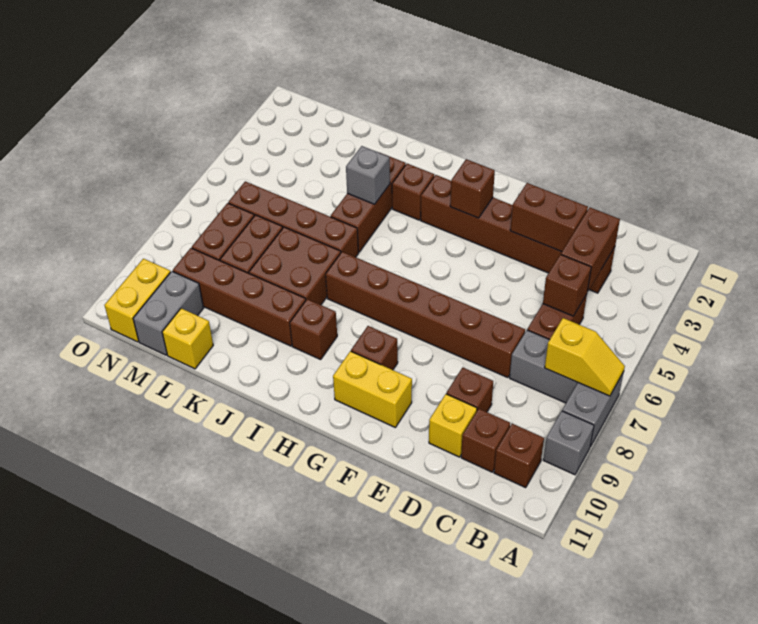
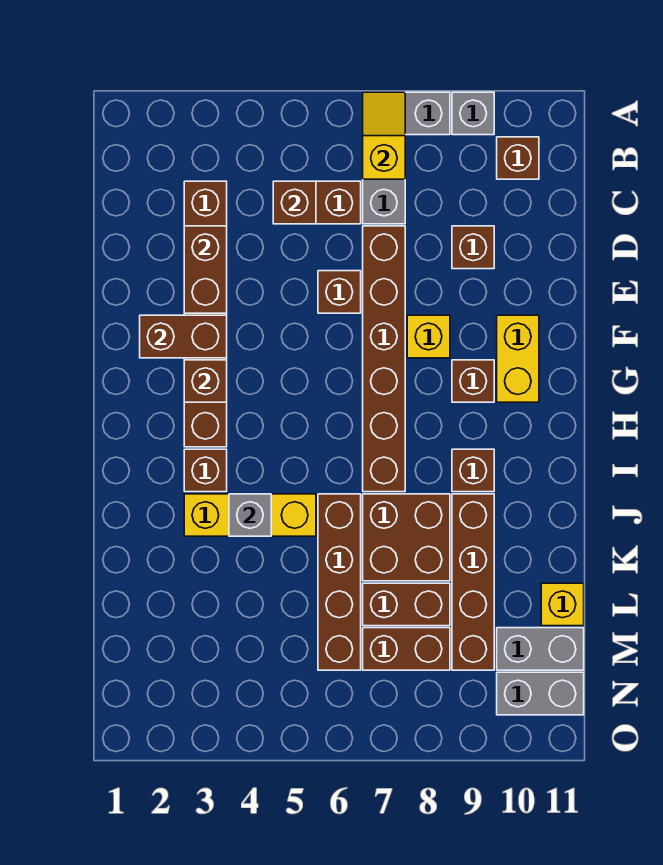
brown 1x2 brick [561,207,620,292] -> brown 1x2 brick moved to [140,315,227,358]
brown 1x1 brick [461,409,510,472] -> brown 1x1 brick moved to [318,271,361,313]
yellow 1x1 brick [429,394,477,457] -> yellow 1x1 brick moved to [407,315,450,358]
brown 1x3 brick [331,152,406,252] -> yellow 1x3 brick [184,494,316,536]
yellow 1x2 brick [104,259,170,342] -> grey 1x2 brick [497,672,584,715]

